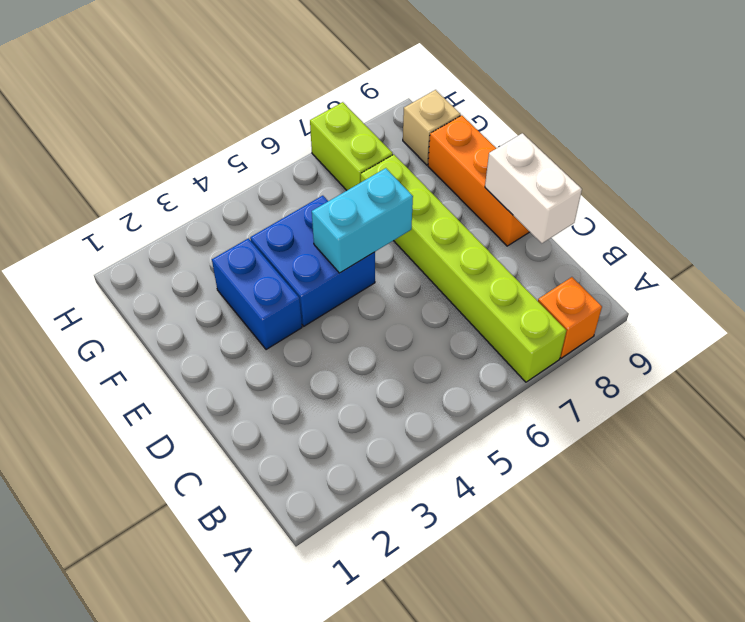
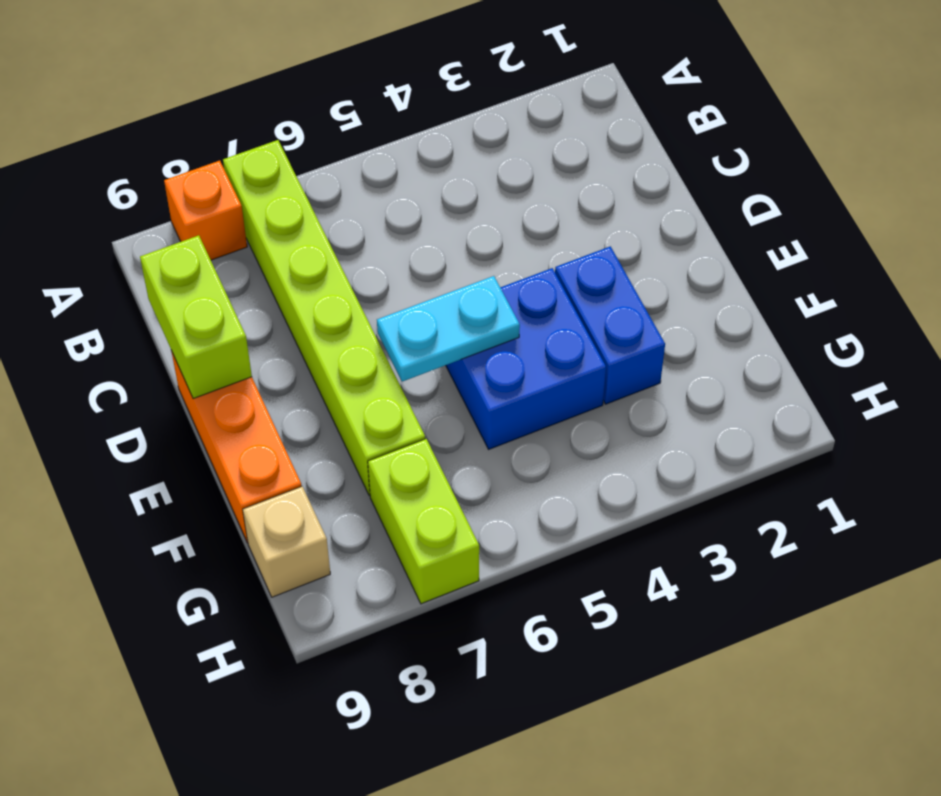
white 1x2 brick [485,133,582,243] -> lime 1x2 brick [140,235,252,399]
cyan 1x2 brick [312,168,413,273] -> cyan 1x2 plate [377,276,520,382]

